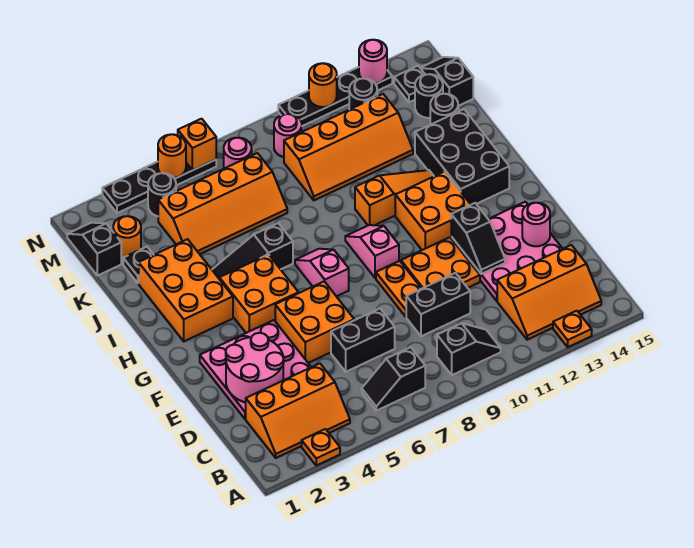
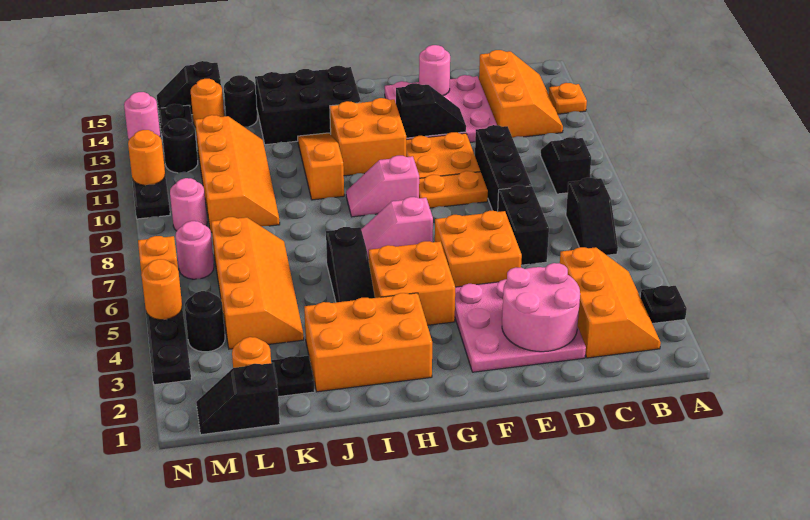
orange 1x1 plate [302,429,340,466] -> black 1x1 plate [641,286,687,324]
black 1x2 brick [406,273,470,336] -> black 1x3 brick [475,125,532,211]
black 1x1 round brick [415,74,443,118] -> orange 1x1 round brick [191,79,224,127]

